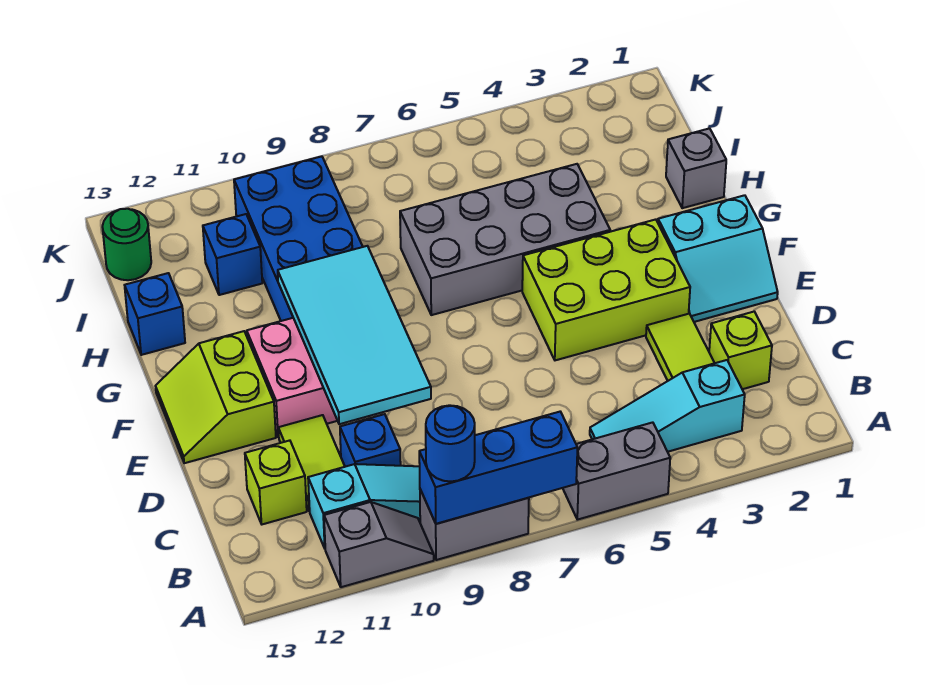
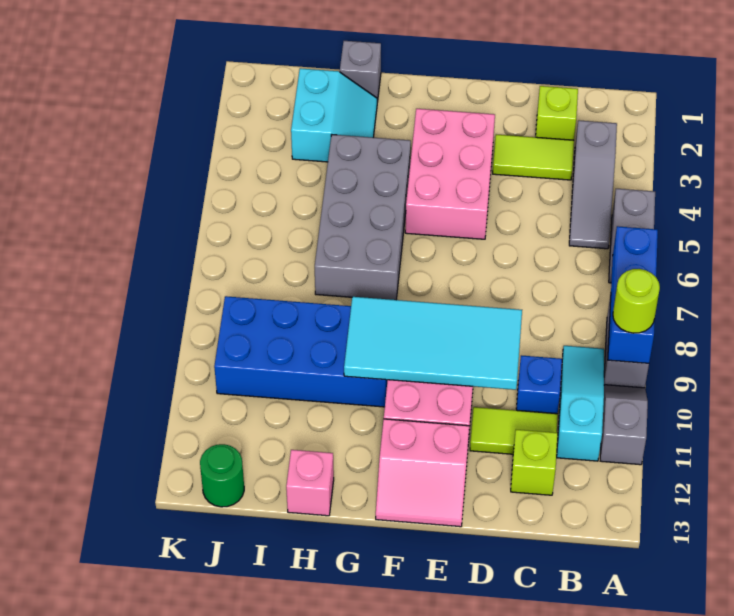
blue 1x1 round brick [426,405,475,482] -> lime 1x1 round brick [613,269,660,333]
cyan 1x3 slope [590,360,745,452] -> grey 1x3 slope [569,120,617,249]
cyan 2x2 slope [658,195,778,322] -> cyan 2x2 slope moved to [291,68,377,162]
lime 2x3 brick [522,219,690,360] -> pink 2x3 brick [405,109,495,239]
lime 2x2 slope [156,331,276,463] -> pink 2x2 slope [376,419,469,527]
blue 1x1 brick [125,273,185,355] -> pink 1x1 brick [286,450,334,516]
blue 1x1 brick [203,214,262,295] -> none

